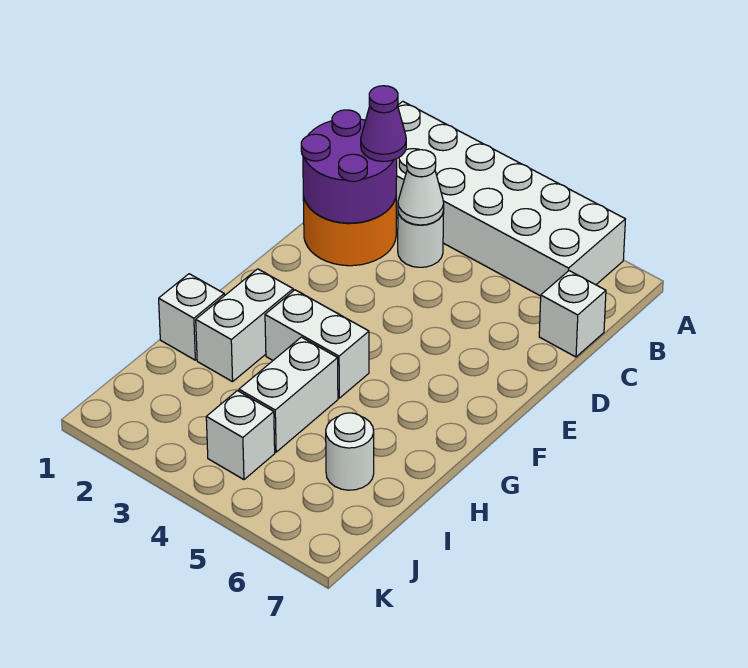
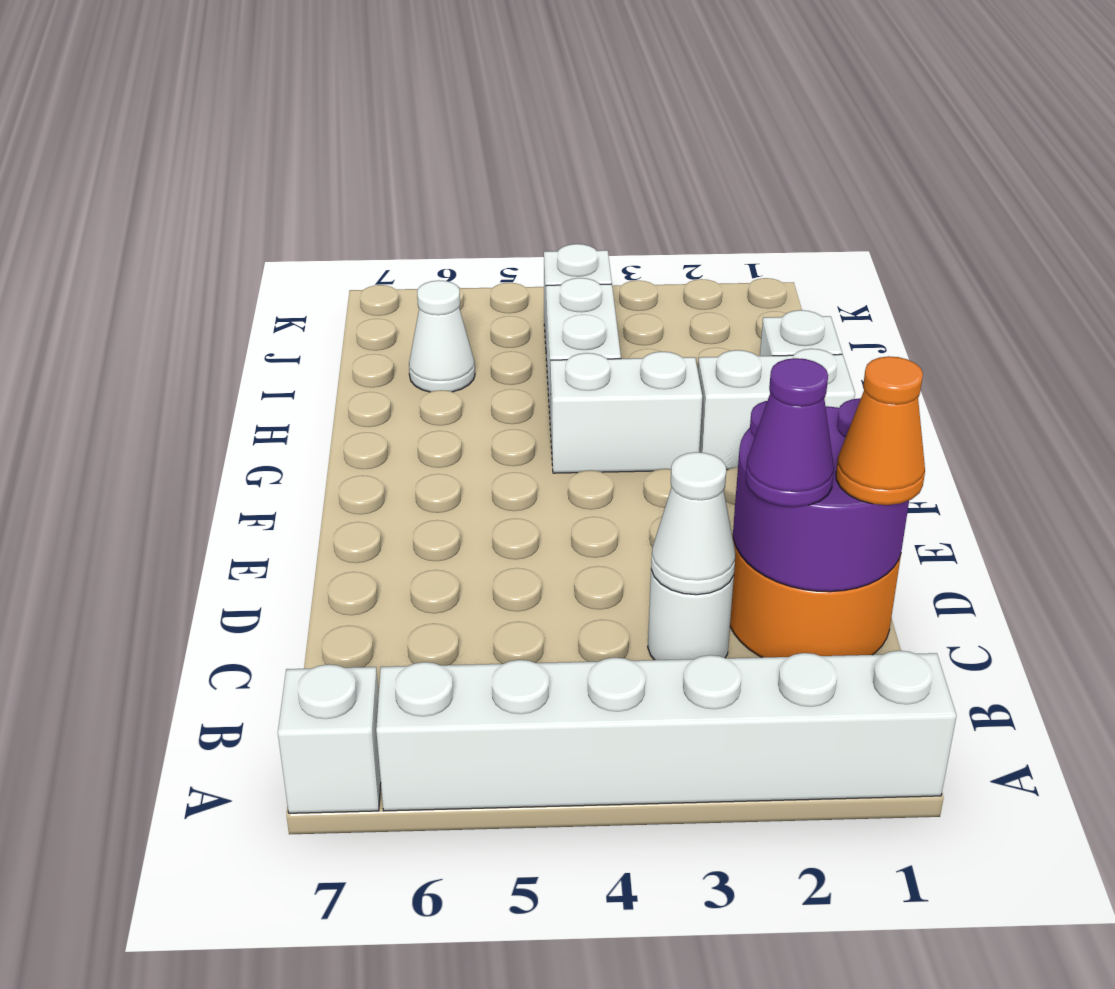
white 2x6 brick [396,101,625,296] -> white 1x6 brick [376,651,957,811]
none -> orange 1x1 cone [836,356,925,505]
white 1x1 brick [539,271,606,357] -> white 1x1 brick moved to [278,664,381,813]
white 1x2 brick [196,269,293,382] -> white 1x2 brick turned to [698,349,855,470]
white 1x1 round brick [326,413,374,490] -> white 1x1 cone [409,280,475,392]

